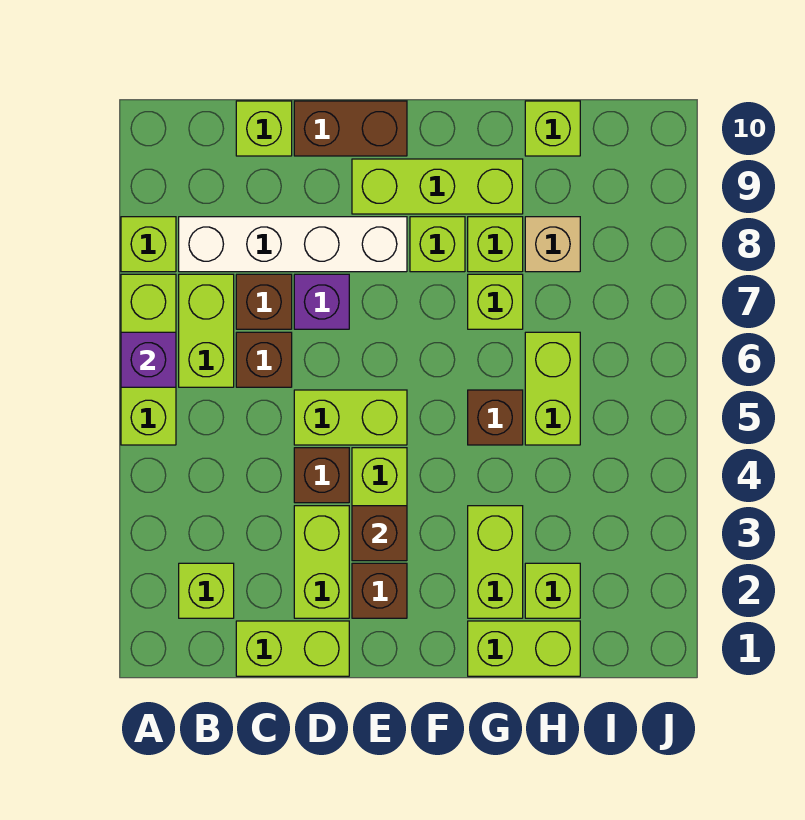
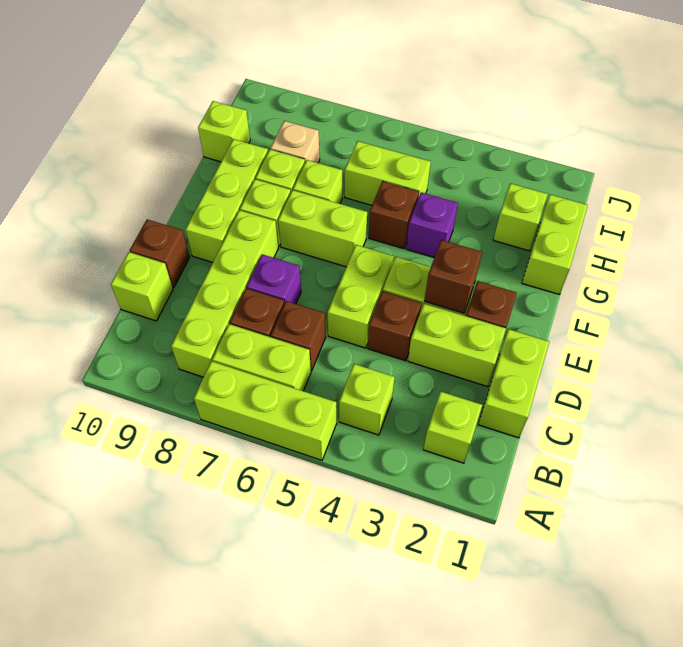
purple 1x1 brick [121,332,176,387] -> purple 1x1 brick moved to [406,192,458,257]
lime 1x1 brick [121,217,176,272] -> lime 1x1 brick moved to [339,364,394,435]
white 1x4 brick [179,217,407,272] -> lime 1x4 brick [171,210,278,377]
brown 1x2 brick [294,101,407,156] -> brown 1x1 brick [130,219,190,288]
lime 1x2 brick [468,506,523,618] -> lime 1x2 brick moved to [278,190,367,267]

